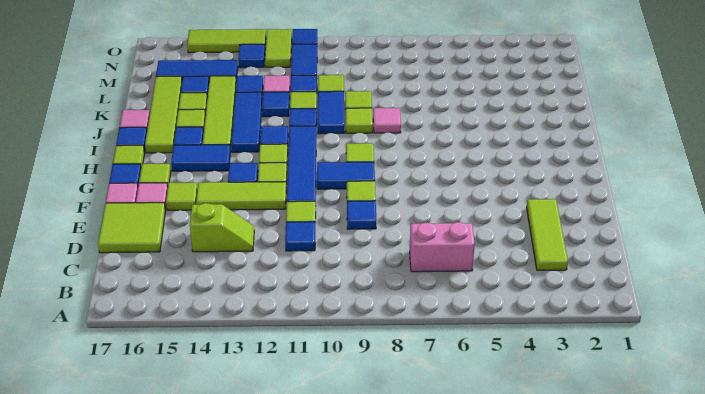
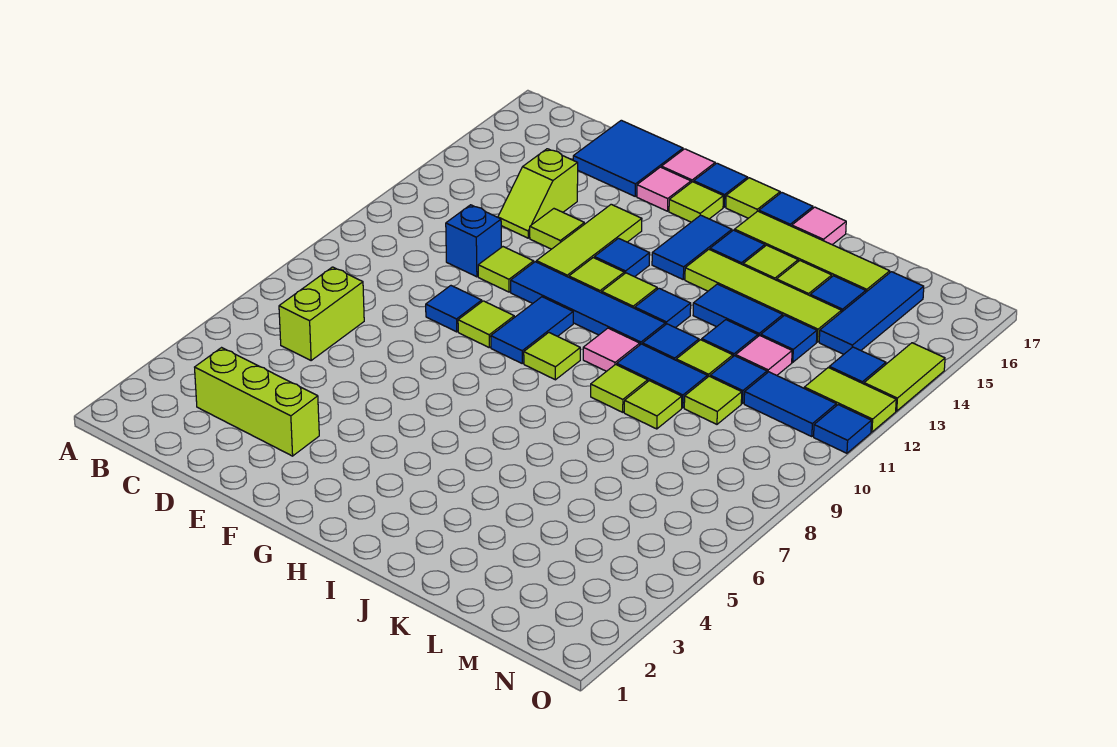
lime 1x3 tile [527,199,568,270] -> lime 1x3 brick [195,348,319,456]
pink 1x2 brick [410,222,475,272] -> lime 1x2 brick [279,267,364,360]
blue 1x1 tile [285,222,315,251] -> blue 1x1 brick [446,205,501,277]
lime 2x2 tile [98,203,165,253] -> blue 2x2 tile [573,120,683,196]
lime 1x1 tile [166,183,197,210] -> lime 1x1 tile moved to [530,209,584,249]
blue 1x3 tile [231,92,262,152] -> blue 1x2 tile [693,284,783,336]
pink 1x1 tile [373,108,401,133] -> pink 1x1 tile moved to [583,328,640,371]
lime 1x3 tile [187,29,266,53] -> lime 1x2 tile [864,343,945,411]

